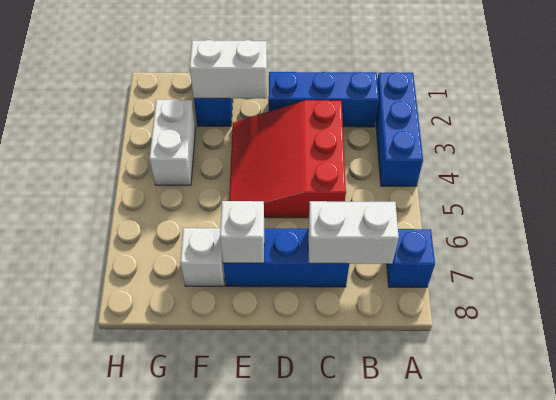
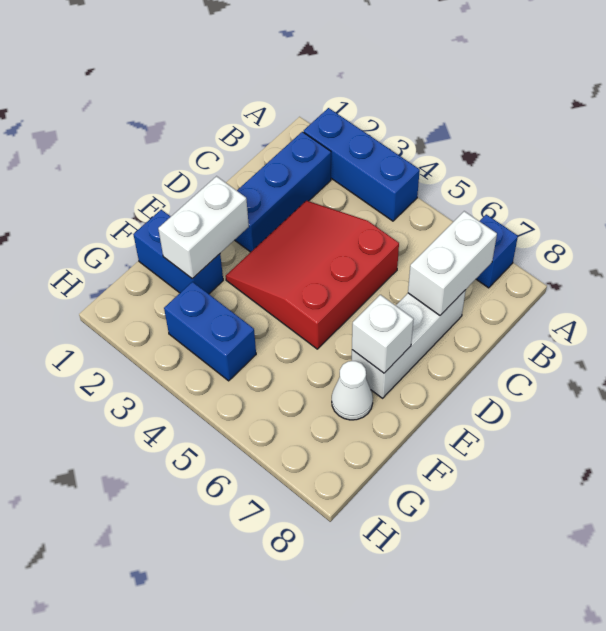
red 3x3 slope [229,100,346,218] -> red 3x3 slope turned to [226,201,399,349]
blue 1x3 brick [223,228,349,287] -> white 1x3 brick [352,290,466,398]
white 1x1 brick [180,228,224,286] -> white 1x1 cone [332,361,373,420]
white 1x2 brick [149,100,196,185] -> blue 1x2 brick [164,282,256,381]

